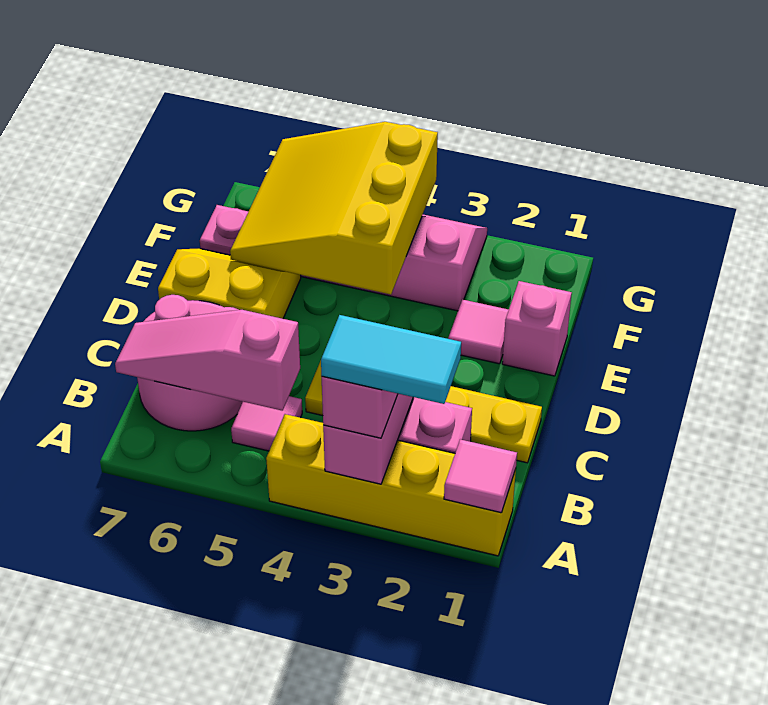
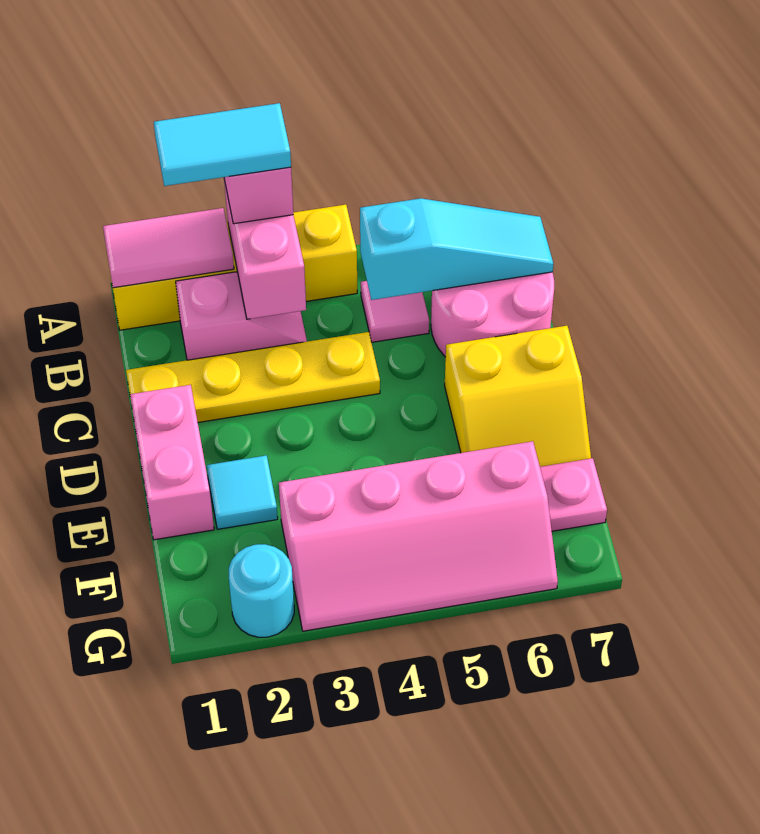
pink 1x1 tile [444,439,517,513] -> pink 1x2 tile [103,208,234,288]
pink 1x3 slope [115,310,300,411] -> cyan 1x3 slope [360,198,553,300]
pink 1x1 brick [502,281,572,376] -> pink 1x2 brick [130,385,214,540]
pink 1x1 tile [448,300,509,364] -> cyan 1x1 tile [207,455,278,529]
yellow 3x3 slope [230,122,438,294] -> none
none -> cyan 1x1 round brick [229,544,294,637]

